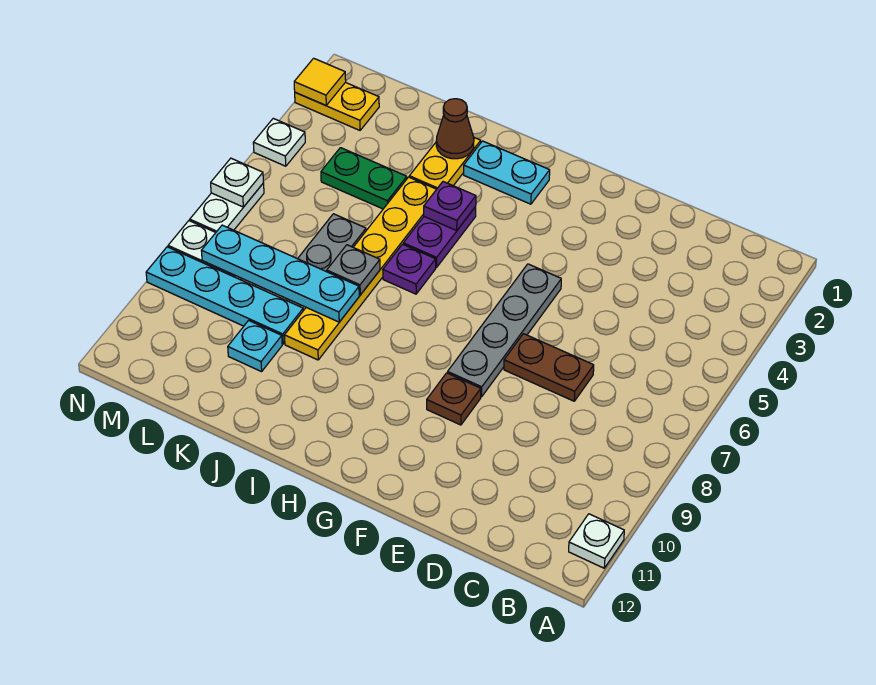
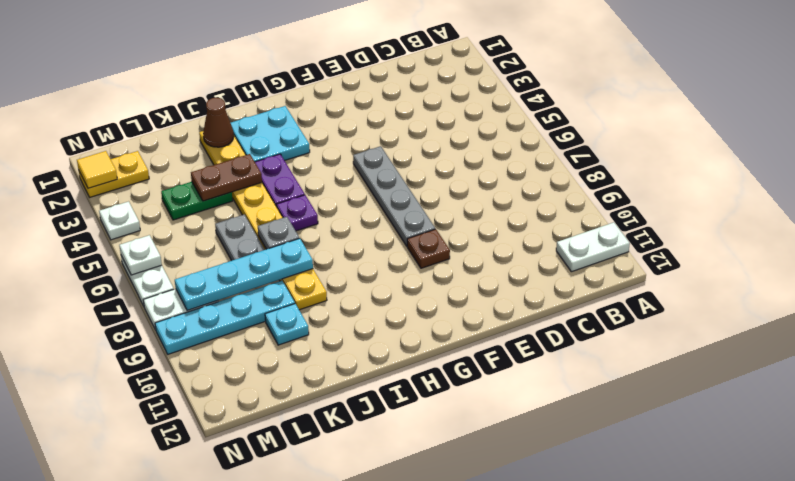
white 1x1 plate [569,514,624,568] -> white 1x2 plate [556,222,630,272]
brown 1x2 plate [504,334,594,401] -> brown 1x2 plate moved to [191,154,262,201]
cyan 1x2 plate [464,141,550,204] -> cyan 2x2 plate [231,106,310,162]
purple 1x1 plate [424,182,476,231] -> none

